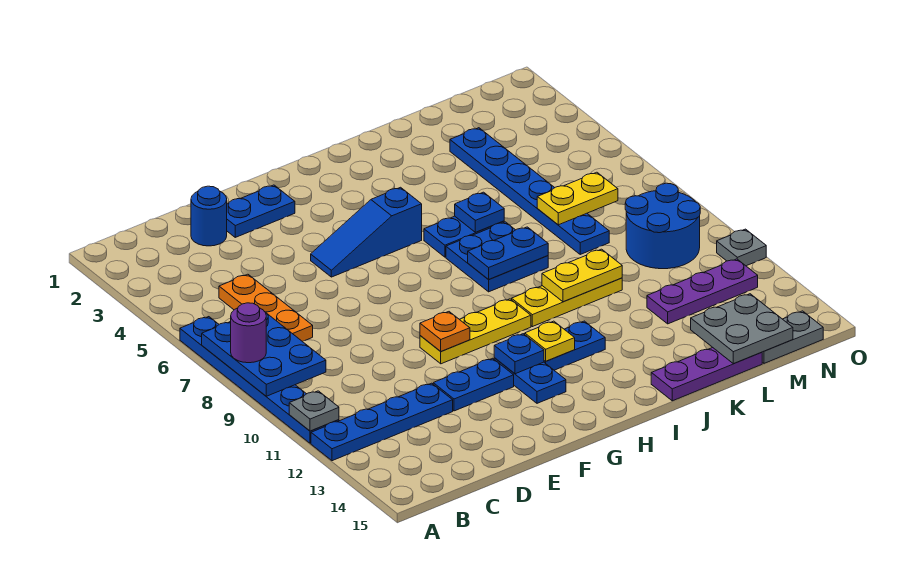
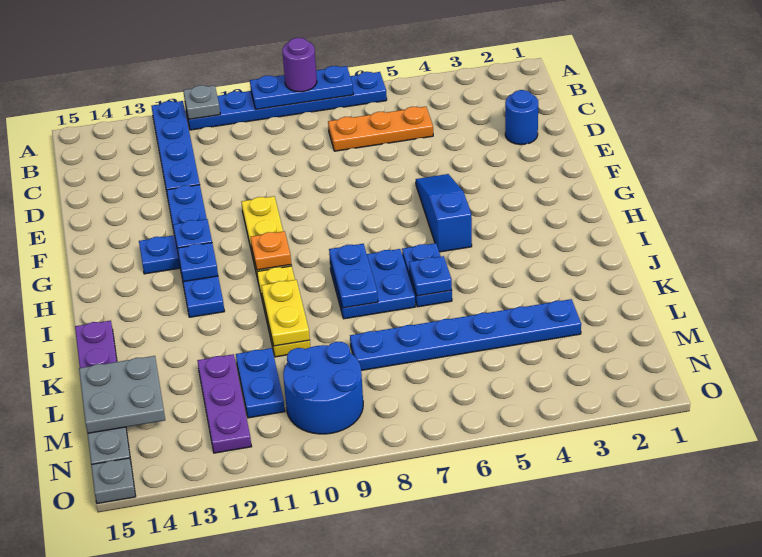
blue 2x3 plate [202,313,326,396] -> blue 1x3 plate [250,66,353,109]
blue 1x2 plate [227,185,295,237] -> blue 1x2 plate moved to [236,348,285,418]
orange 1x1 plate [420,312,470,351] -> orange 1x1 plate moved to [251,231,291,270]
yellow 1x1 plate [525,321,575,361] -> blue 1x1 plate [177,243,218,282]
yellow 1x2 plate [537,172,618,225] -> none
grey 1x1 plate [717,229,766,266] -> grey 1x1 plate moved to [91,458,136,504]

